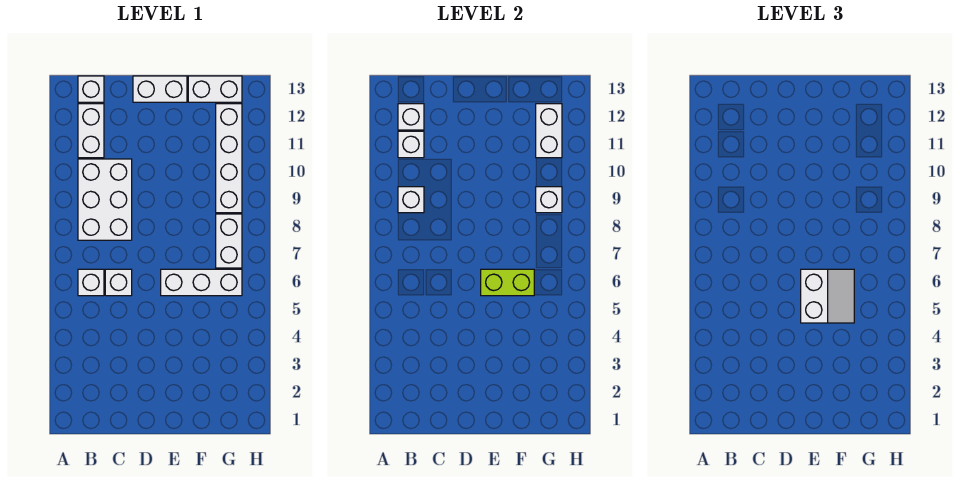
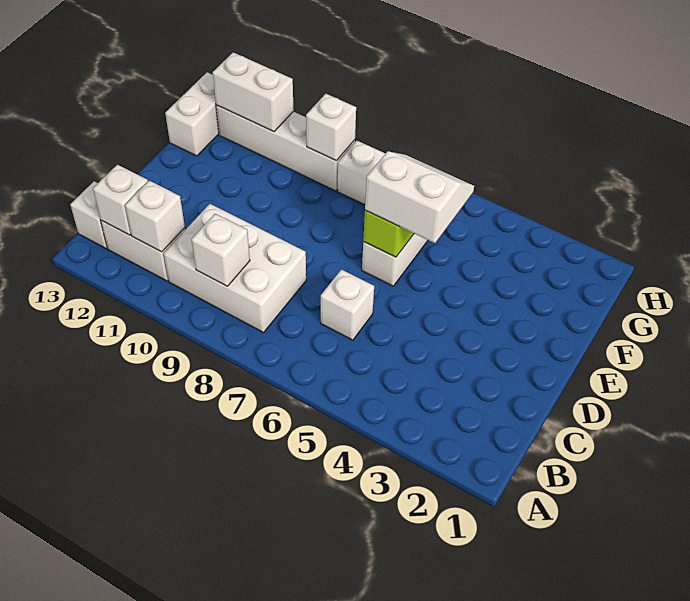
white 1x1 brick [78,269,104,296] -> none
white 1x2 brick [133,76,187,102] -> none

